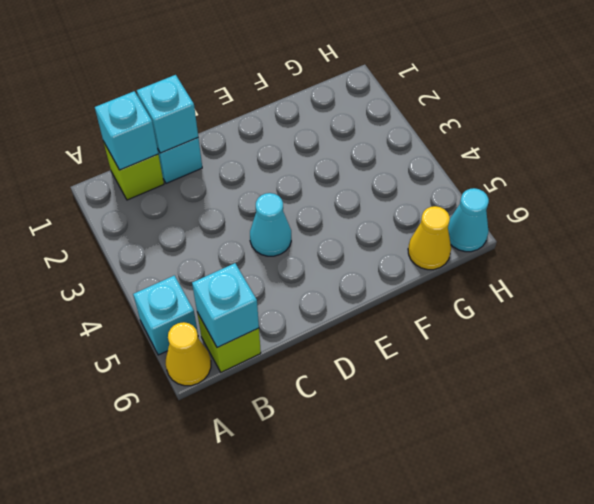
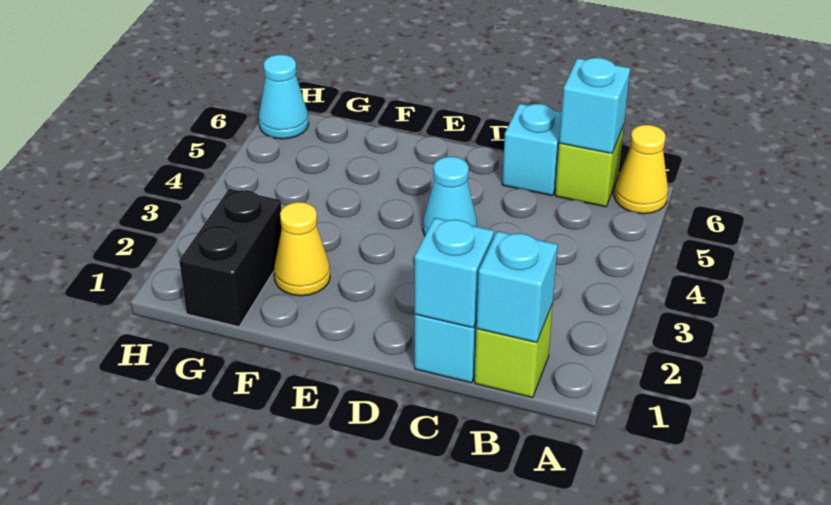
cyan 1x1 brick [133,275,198,355] -> cyan 1x1 brick moved to [502,104,562,196]
none -> black 1x2 brick [179,189,282,327]
yellow 1x1 cone [408,206,451,270] -> yellow 1x1 cone moved to [274,202,330,296]

